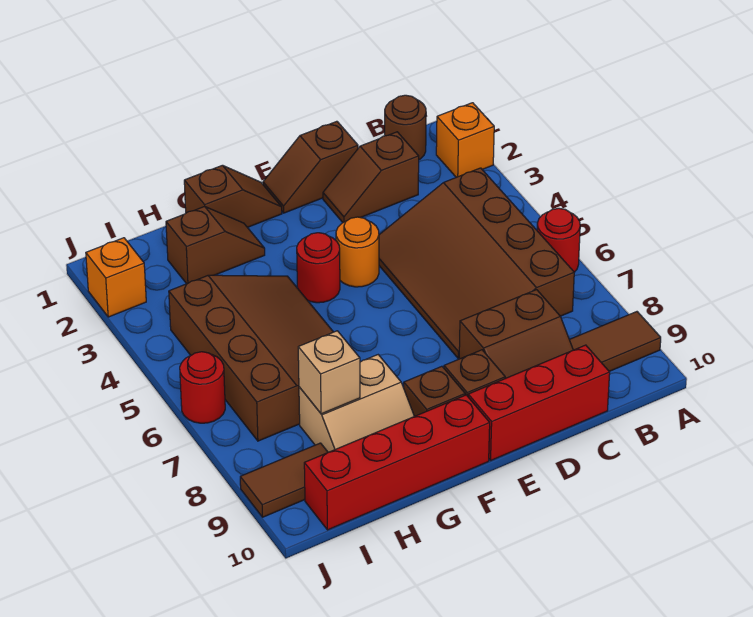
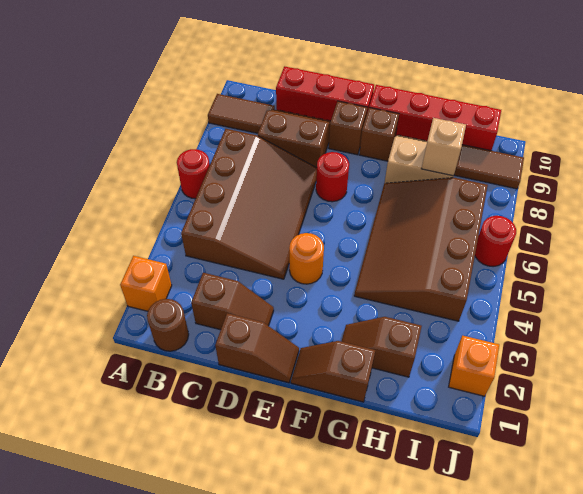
red 1x1 round brick [297,233,340,303] -> red 1x1 round brick moved to [316,152,349,202]

